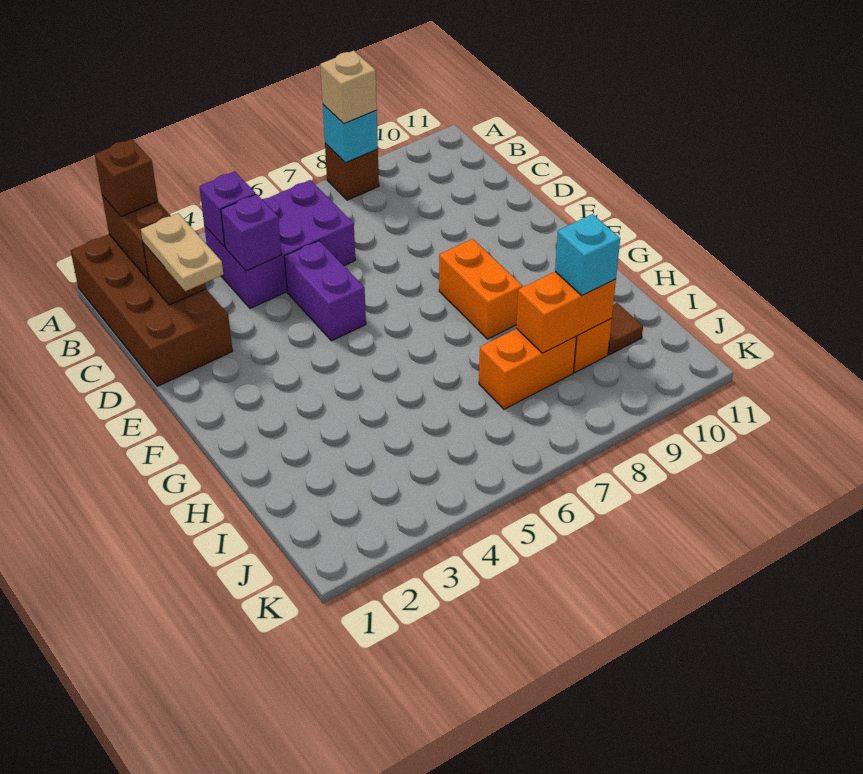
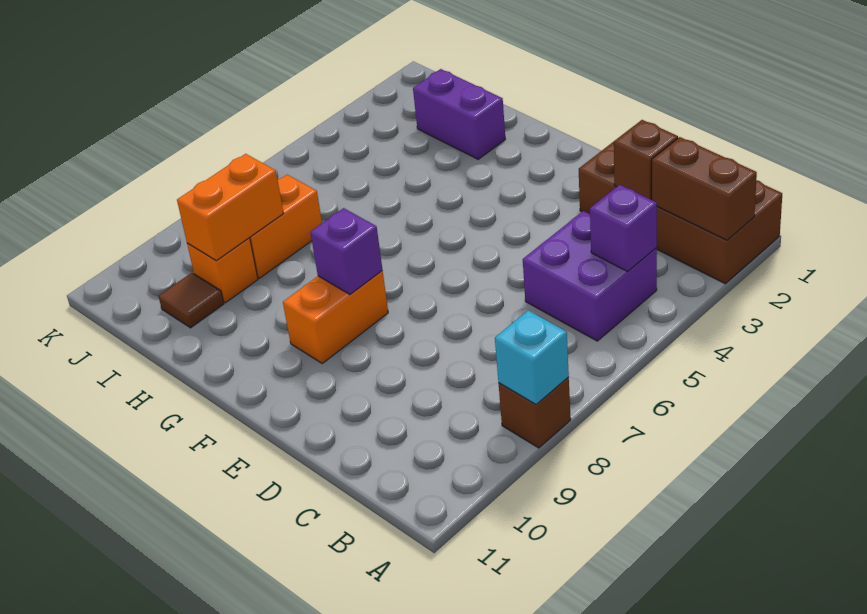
brown 1x1 brick [94,139,158,217] -> none
tan 1x1 brick [320,51,377,124] -> none
purple 2x3 brick [204,180,355,308] -> purple 2x2 brick [523,211,657,341]
tan 1x2 plate [141,213,223,291] -> none
purple 1x1 brick [221,194,281,271] -> purple 1x1 brick moved to [310,208,382,294]
purple 1x2 brick [284,241,366,341] -> purple 1x2 brick moved to [413,69,505,159]
orange 1x2 brick [439,239,522,339] -> orange 1x2 brick turned to [283,271,388,363]
cyan 1x1 brick [555,214,620,296] -> none

